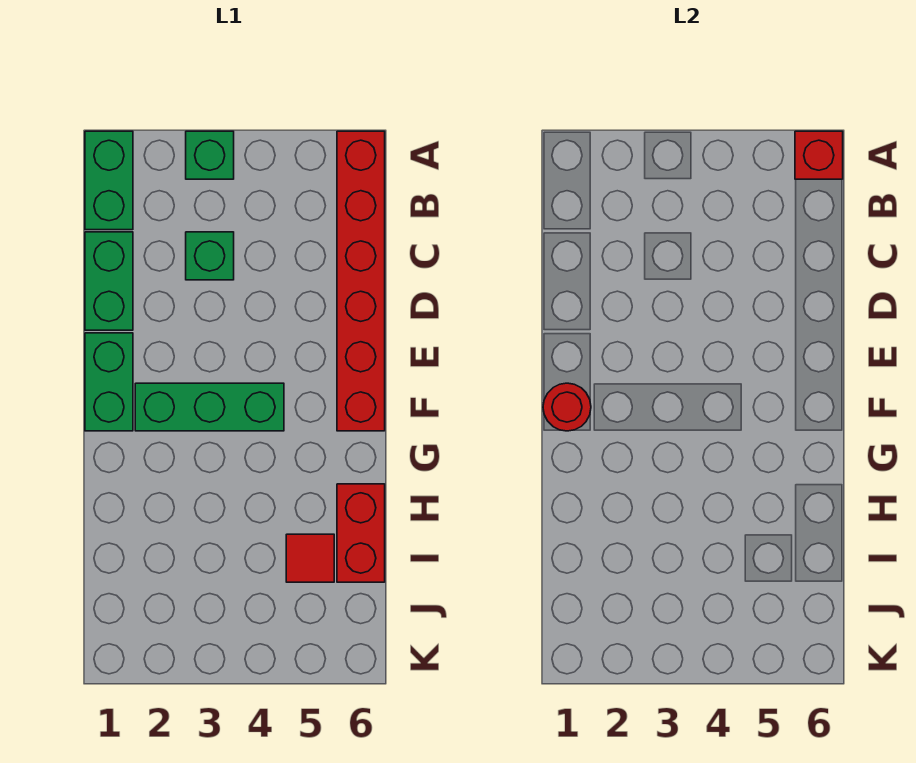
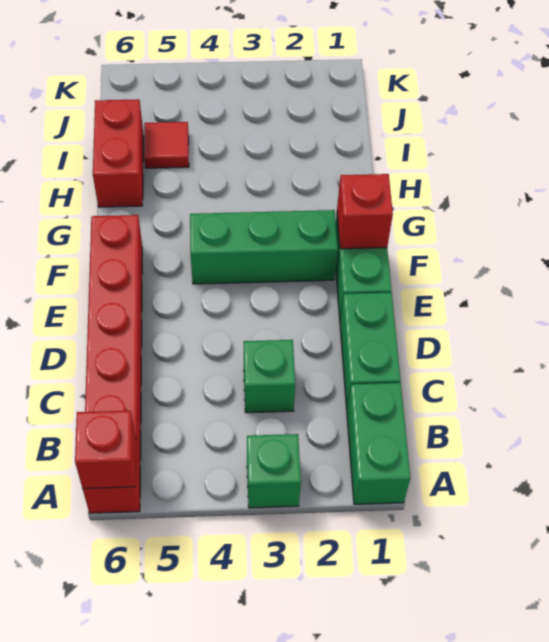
red 1x1 round brick [543,383,591,431] -> red 1x1 brick [337,174,393,249]

